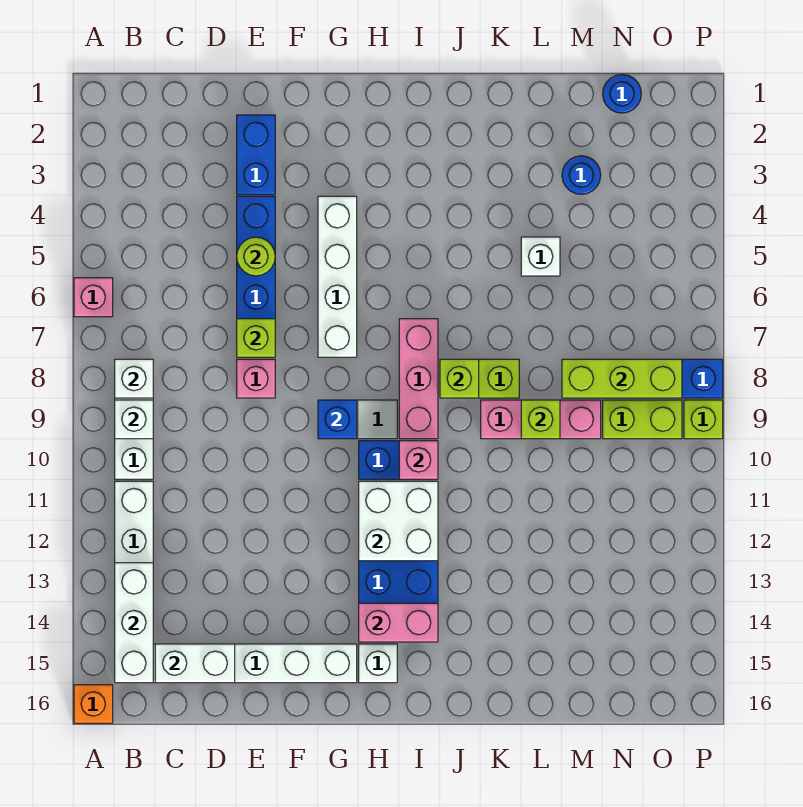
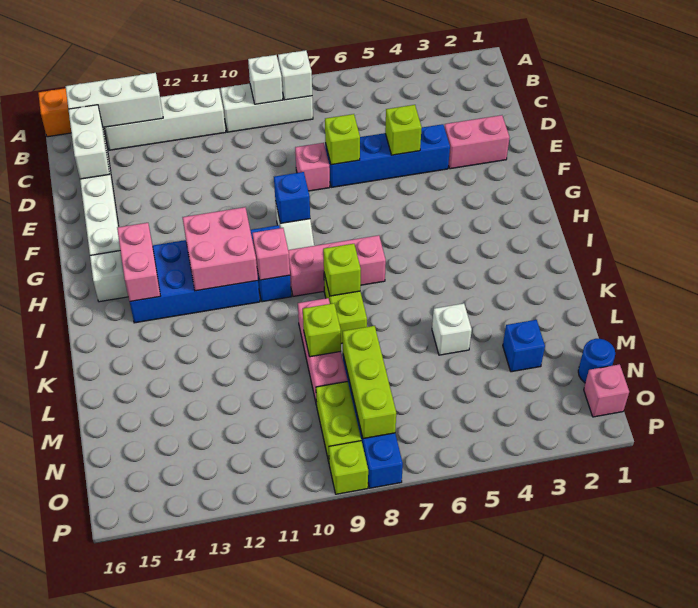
pink 1x1 brick [74,278,113,317] -> pink 1x1 brick moved to [584,364,629,417]
blue 1x2 brick [237,115,275,195] -> pink 1x2 brick [444,115,510,169]
lime 1x1 round brick [237,237,275,276] -> lime 1x1 brick [385,105,422,155]
white 1x4 brick [318,196,357,357] -> none
white 2x2 brick [359,481,438,561] -> pink 2x2 brick [183,207,258,291]
blue 1x1 round brick [562,156,601,194] -> blue 1x1 brick [503,320,545,372]

